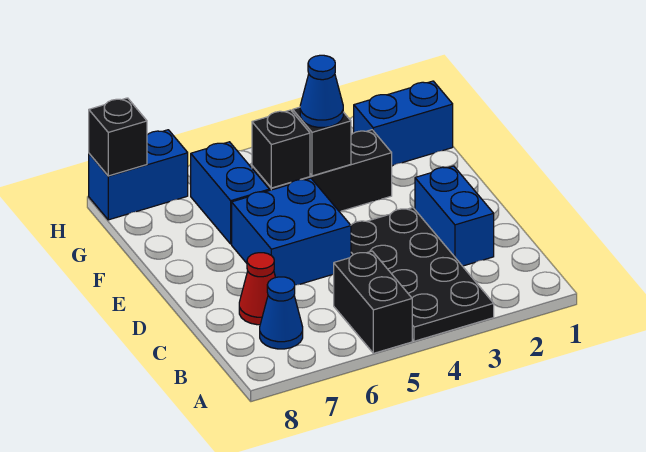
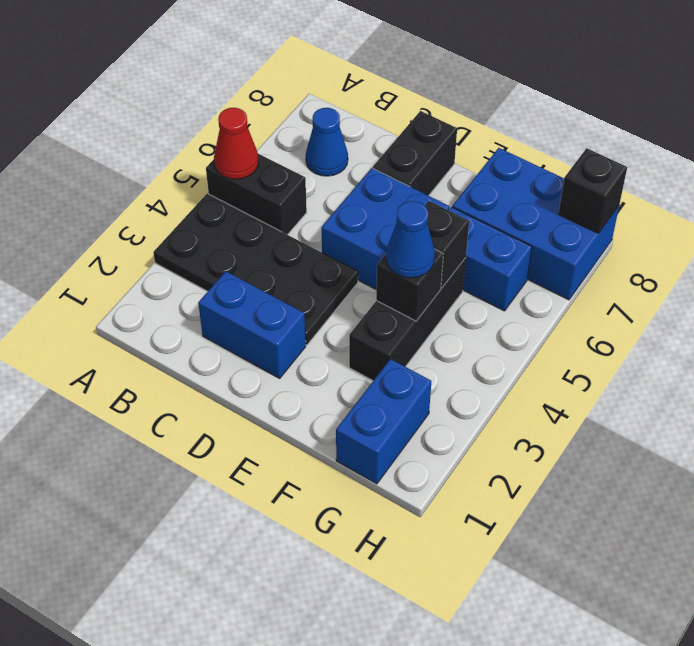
red 1x1 cone [239,253,276,325] -> red 1x1 cone moved to [214,108,259,179]
none -> black 1x2 brick [373,111,457,196]
blue 1x2 brick [89,130,188,220] -> blue 2x3 brick [452,148,619,300]

